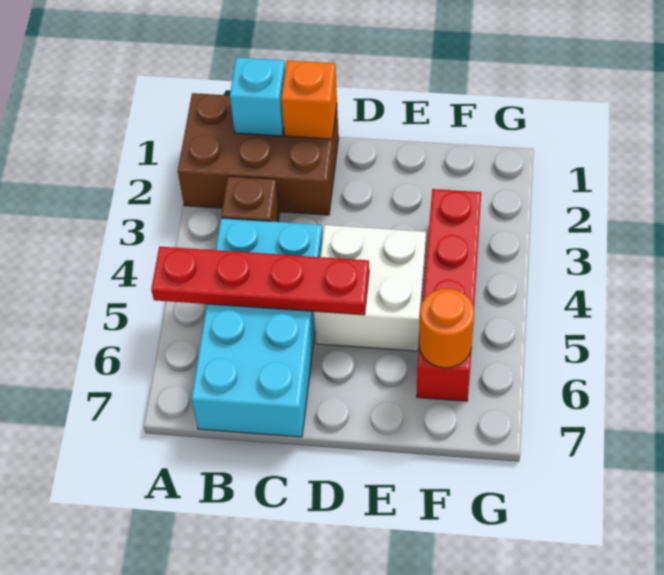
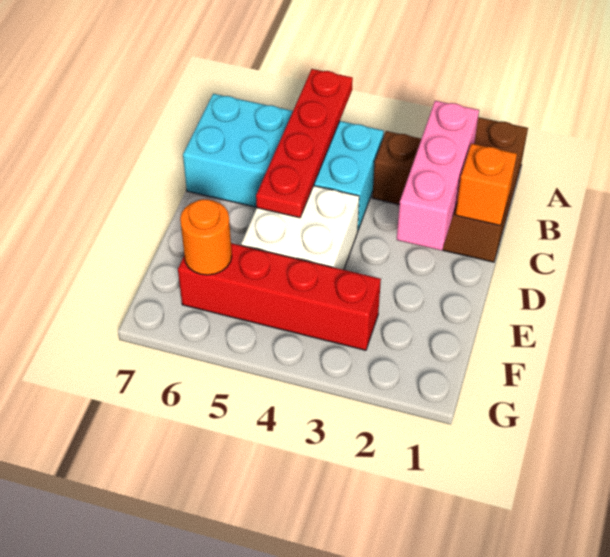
cyan 1x1 brick [230,58,285,136] -> none
none -> pink 1x3 brick [397,101,479,251]

